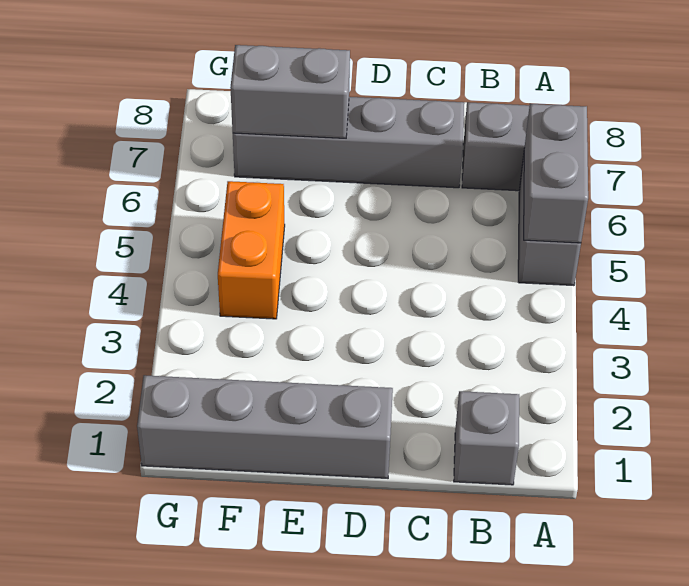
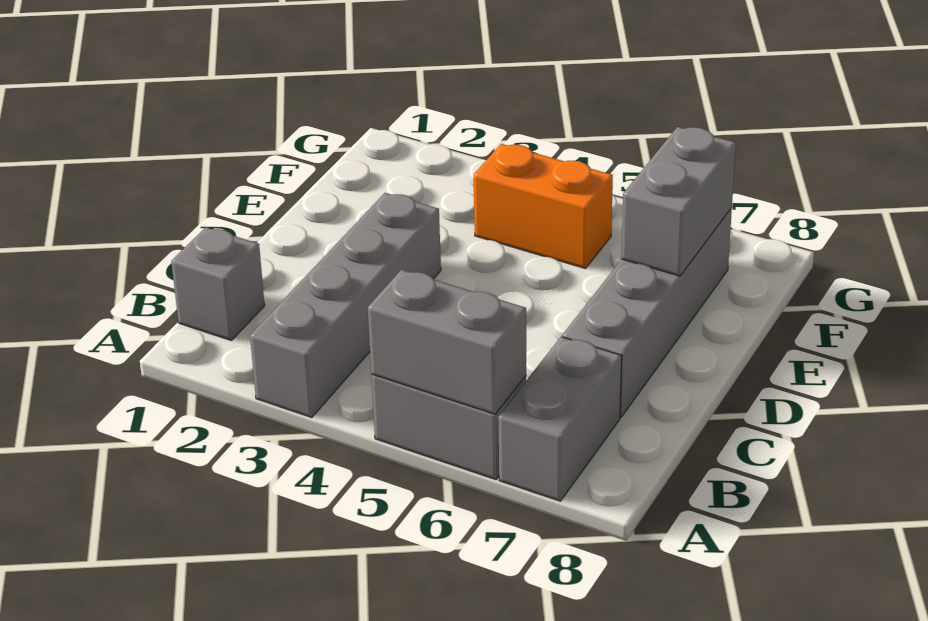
grey 1x4 brick [137,375,393,478] -> grey 1x4 brick moved to [250,193,441,418]

